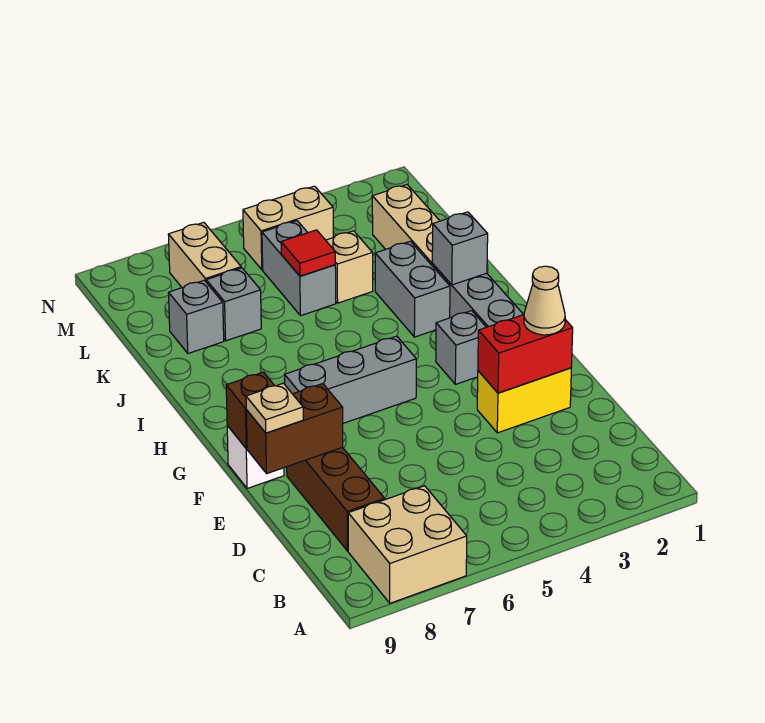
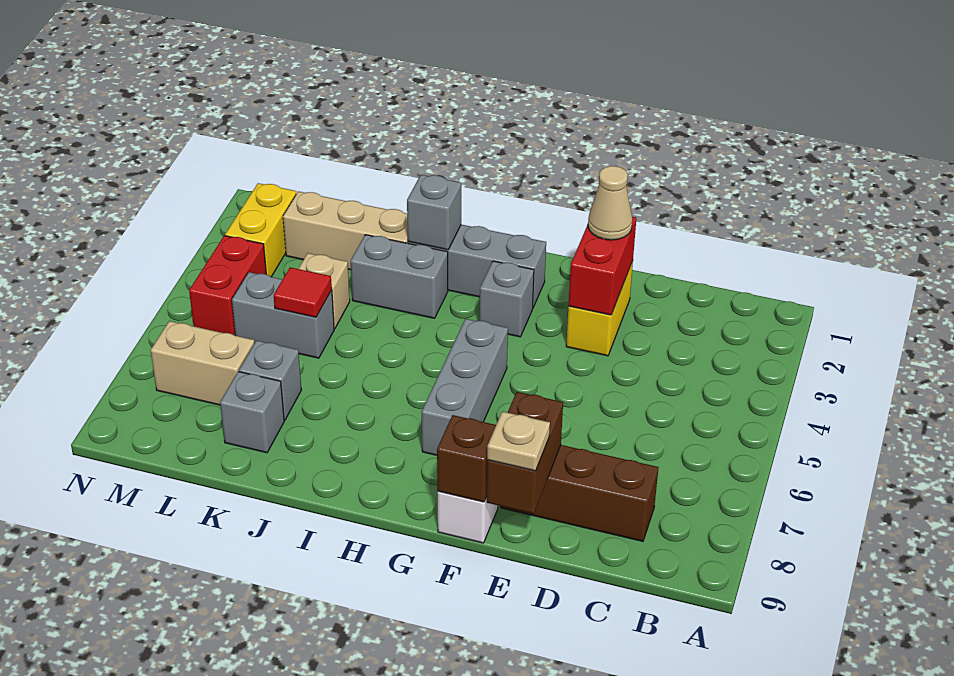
tan 2x2 brick [348,486,467,603] -> none
none -> yellow 1x2 brick [225,183,296,277]
tan 1x2 brick [243,186,333,270] -> red 1x2 brick [189,236,266,336]

